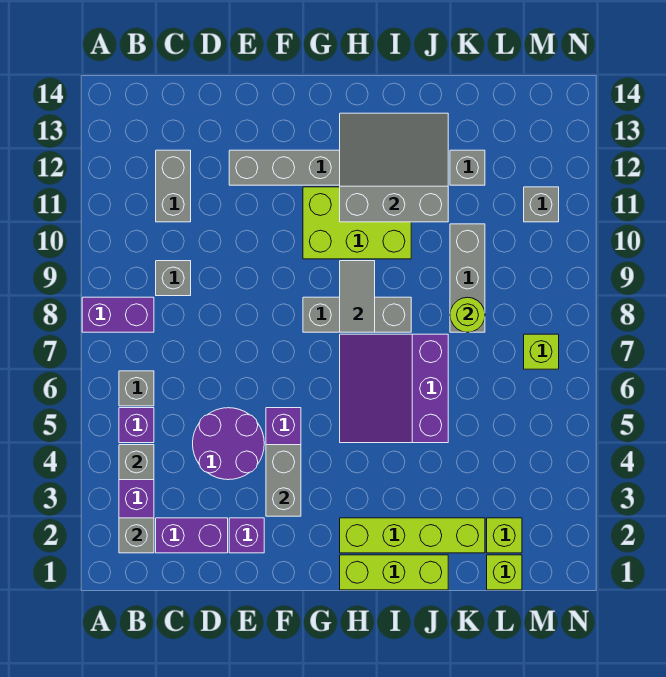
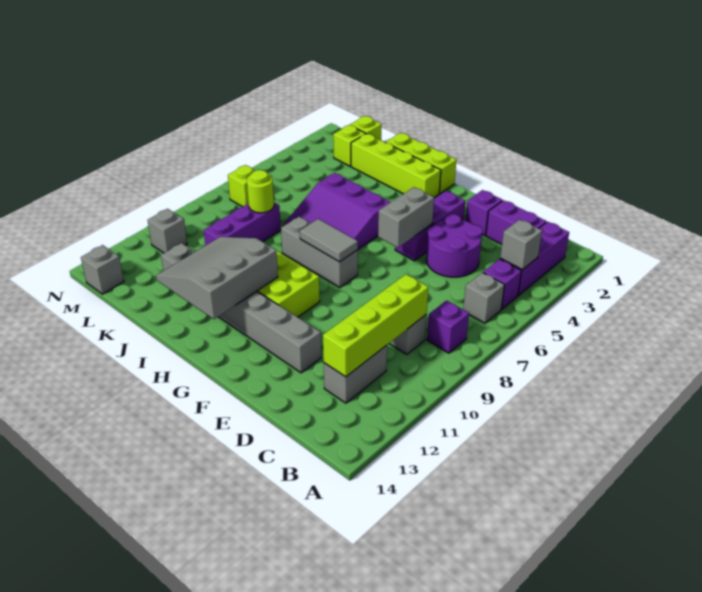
purple 1x2 brick [82,297,154,332] -> purple 1x1 brick [427,300,469,353]
grey 1x1 brick [119,518,154,553] -> grey 1x1 brick moved to [81,245,124,294]
none -> lime 1x4 brick [323,274,428,377]
grey 1x2 brick [266,445,301,516] -> grey 1x2 brick moved to [378,187,434,248]
purple 3x3 slope [340,334,448,443] -> purple 3x3 slope turned to [282,173,391,249]
grey 1x2 tile [340,261,375,332] -> grey 1x2 tile turned to [300,219,358,262]
grey 3x3 slope [340,113,448,222] -> grey 3x3 slope turned to [156,237,278,319]
grey 1x3 brick [450,224,485,332] -> purple 1x3 brick [204,202,281,246]

